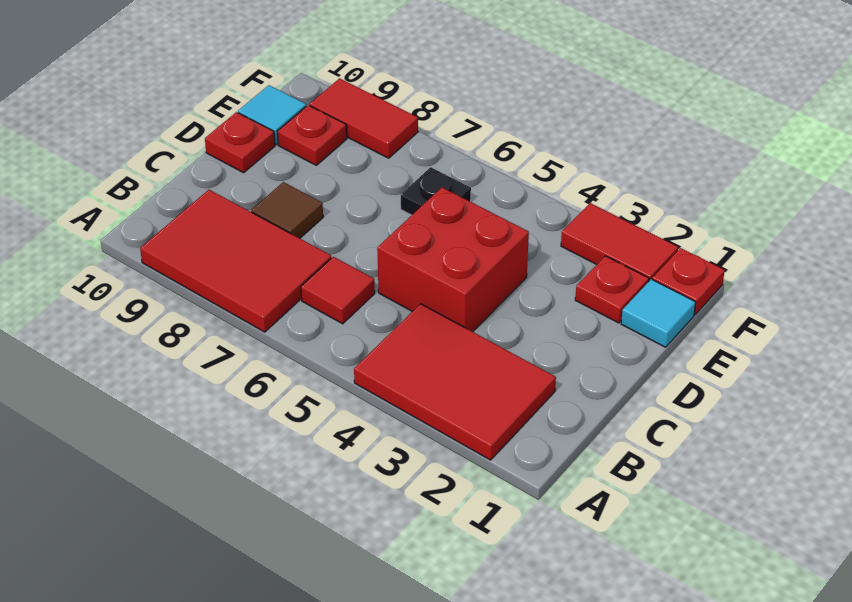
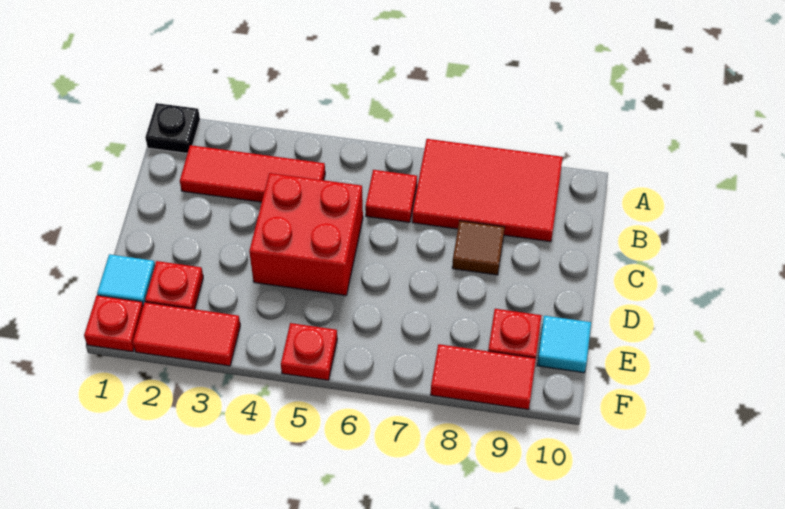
red 2x3 tile [354,304,556,460] -> red 1x3 tile [180,145,325,202]
red 1x1 plate [205,112,275,173] -> red 1x1 plate moved to [281,323,337,380]
black 1x1 plate [401,167,471,215] -> black 1x1 plate moved to [145,103,200,153]

